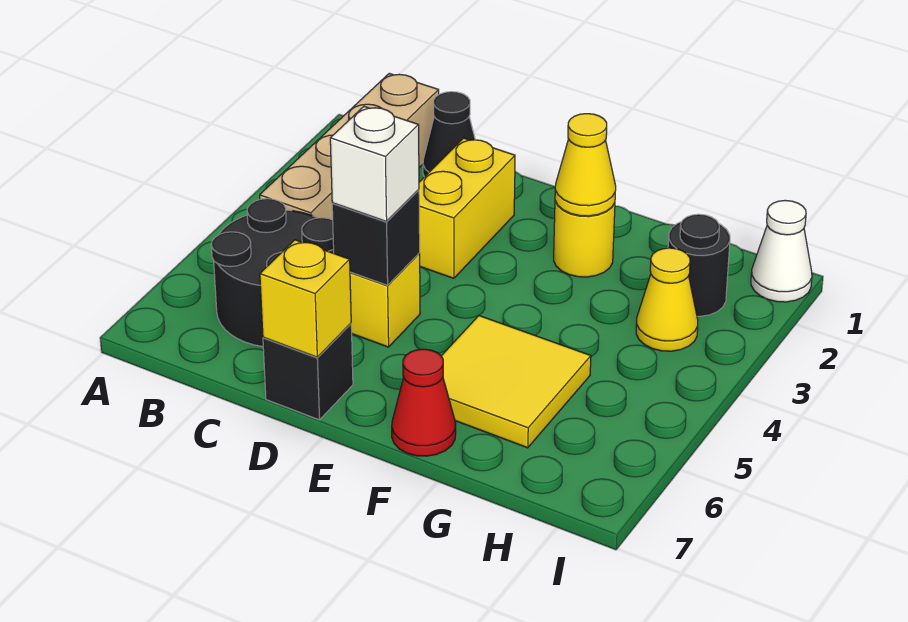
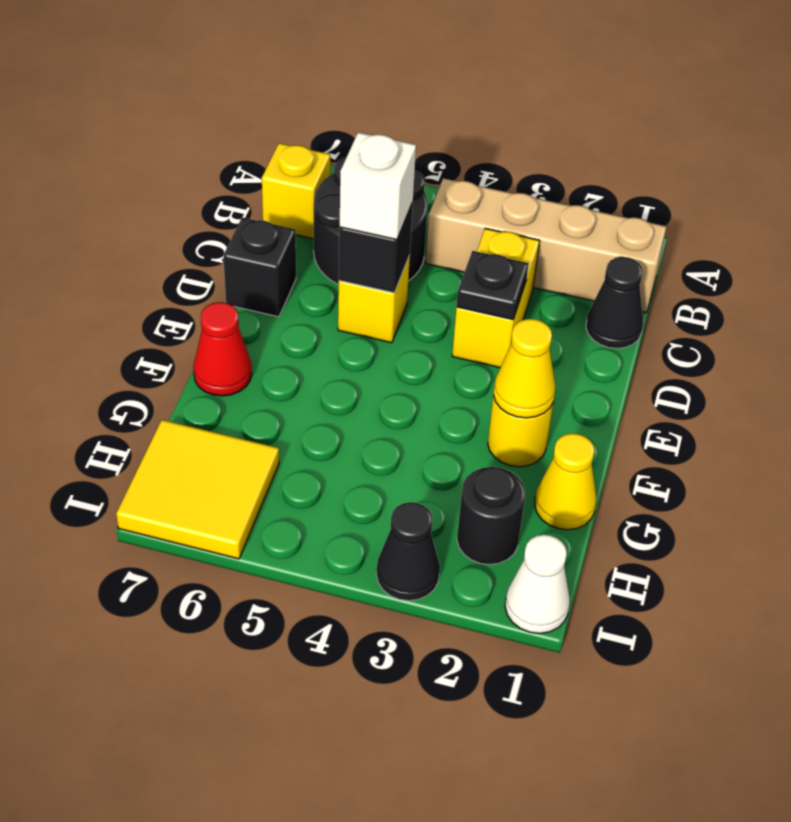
yellow 1x2 brick [419,138,515,278] -> yellow 1x2 brick turned to [452,228,540,368]
none -> black 1x1 plate [457,251,529,320]
yellow 1x1 brick [260,240,351,357] -> yellow 1x1 brick moved to [262,143,330,239]
yellow 2x2 tile [442,316,591,448] -> yellow 2x2 tile moved to [116,420,279,559]
yellow 1x1 cone [636,248,698,351] -> yellow 1x1 cone moved to [535,433,596,530]
none -> black 1x1 cone [376,502,440,601]

